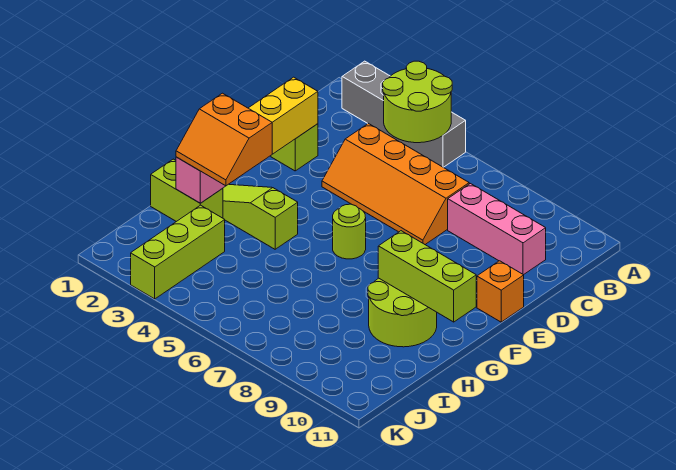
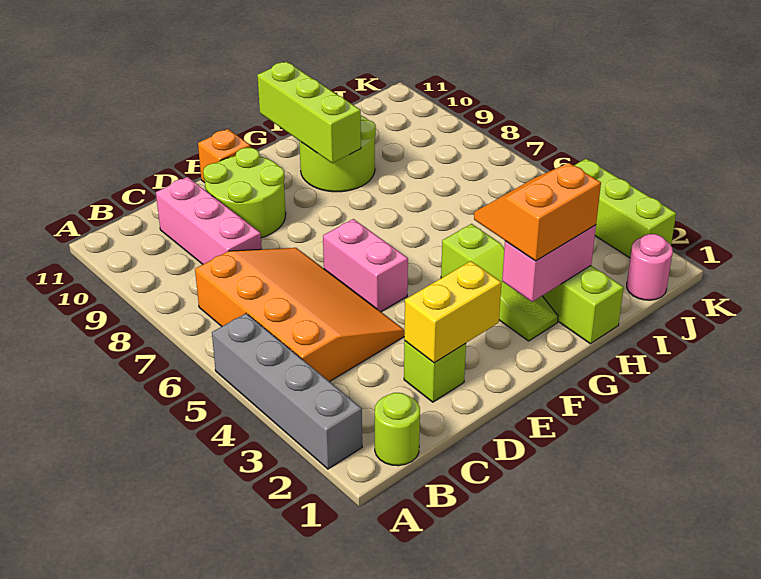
lime 2x2 round brick [383,61,452,143] -> lime 2x2 round brick moved to [203,148,286,238]
orange 2x4 slope [322,123,469,244] -> orange 3x4 slope [195,248,404,382]
none -> pink 1x2 brick [323,219,408,312]
lime 1x1 round brick [333,204,366,259] -> lime 1x1 round brick moved to [375,393,420,466]
orange 2x2 slope [176,93,272,186] -> orange 2x2 slope turned to [474,163,601,261]
lime 1x3 brick [131,205,225,299] -> lime 1x3 brick turned to [574,159,676,258]
none -> pink 1x1 round brick [627,234,673,300]

